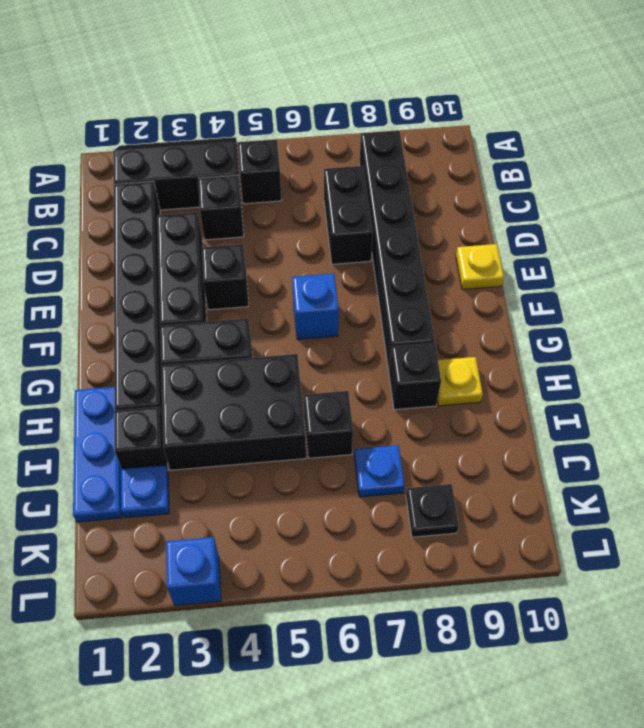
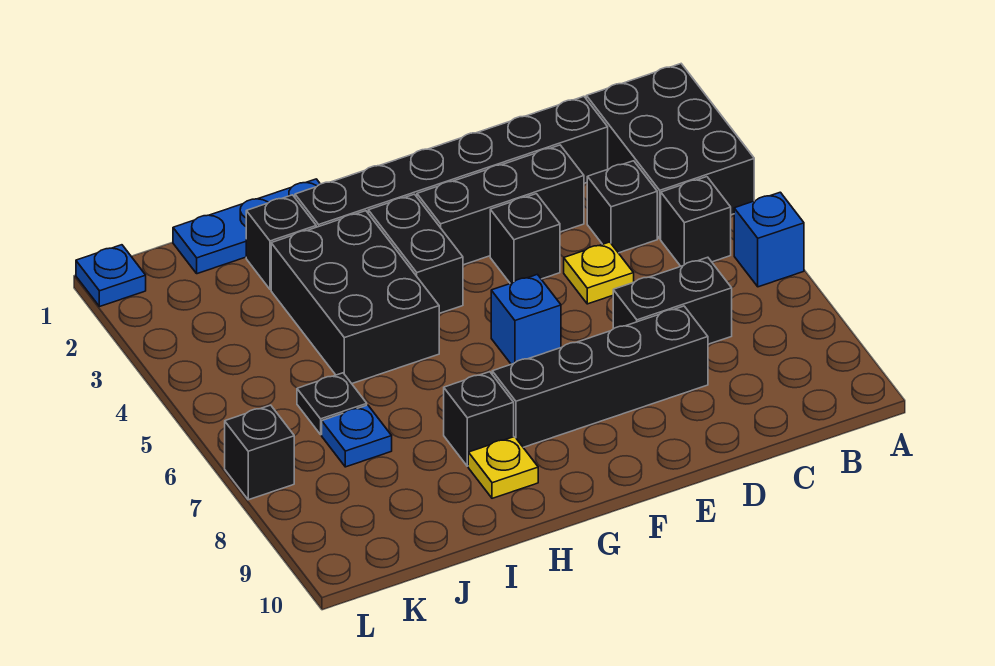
black 2x3 slope [113,137,241,210] -> black 2x3 brick [586,64,754,239]
black 1x6 brick [359,131,434,370] -> black 1x4 brick [492,306,708,447]
yellow 1x1 plate [456,244,504,289] -> yellow 1x1 plate moved to [564,242,634,304]
black 1x1 brick [304,391,353,458] -> black 1x1 brick moved to [225,405,294,500]
blue 1x1 plate [121,465,169,518] -> blue 1x1 plate moved to [76,245,146,307]
black 1x1 plate [406,484,459,537] -> black 1x1 plate moved to [297,373,367,435]
blue 1x1 brick [166,537,221,606] -> blue 1x1 brick moved to [734,192,804,287]

